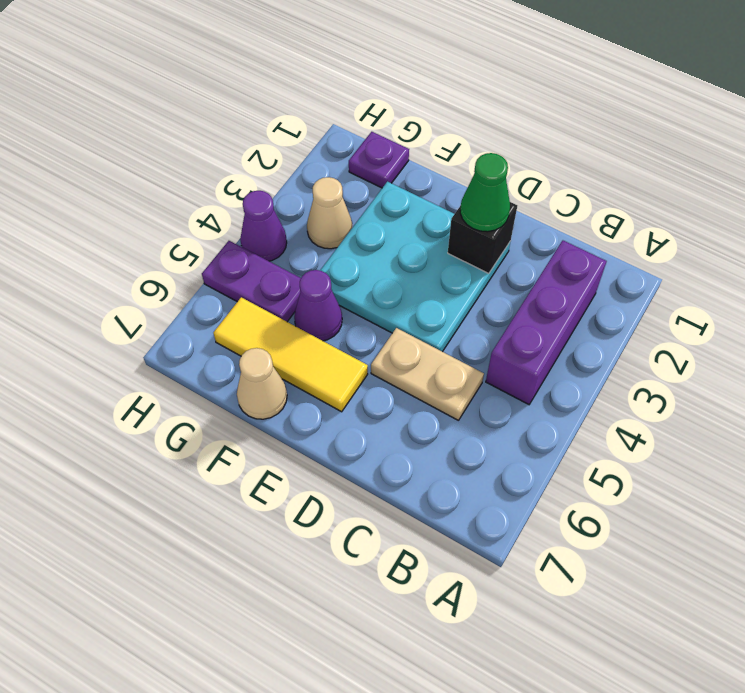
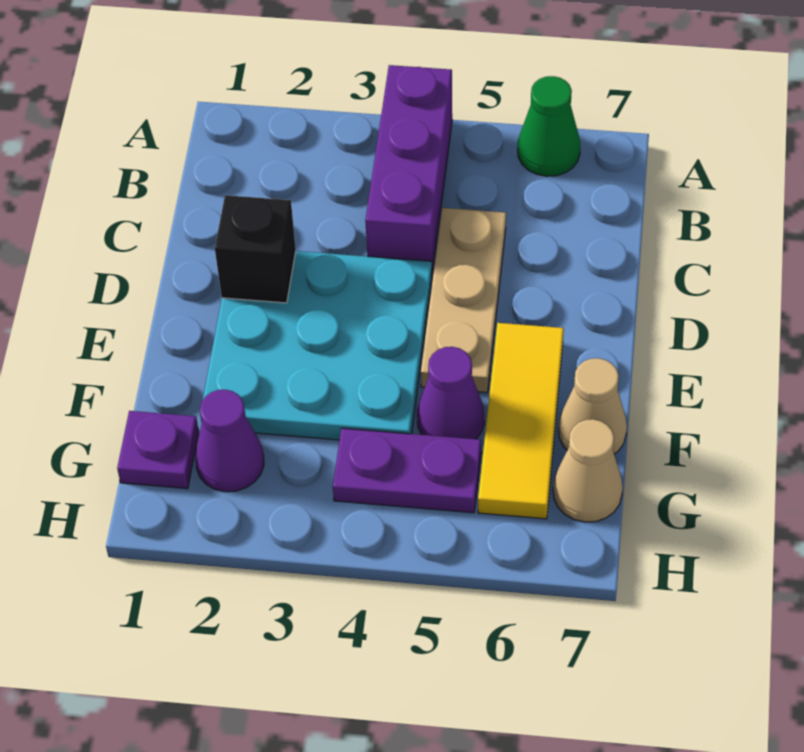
purple 1x3 brick [486,241,607,404] -> purple 1x3 brick turned to [365,65,452,273]
tan 1x2 plate [371,328,484,421] -> tan 1x3 plate [421,208,506,392]
green 1x1 cone [460,153,510,232] -> green 1x1 cone moved to [518,76,580,176]
tan 1x1 cone [307,177,352,249] -> tan 1x1 cone moved to [553,419,623,522]
purple 1x2 plate [202,241,301,322] -> purple 1x2 plate turned to [333,428,481,513]
purple 1x1 cone [240,191,287,261] -> purple 1x1 cone moved to [195,390,264,492]

